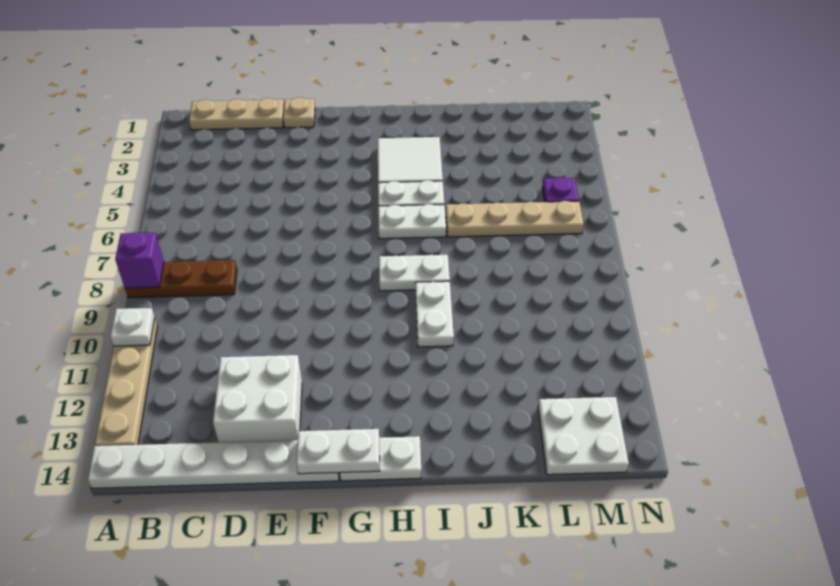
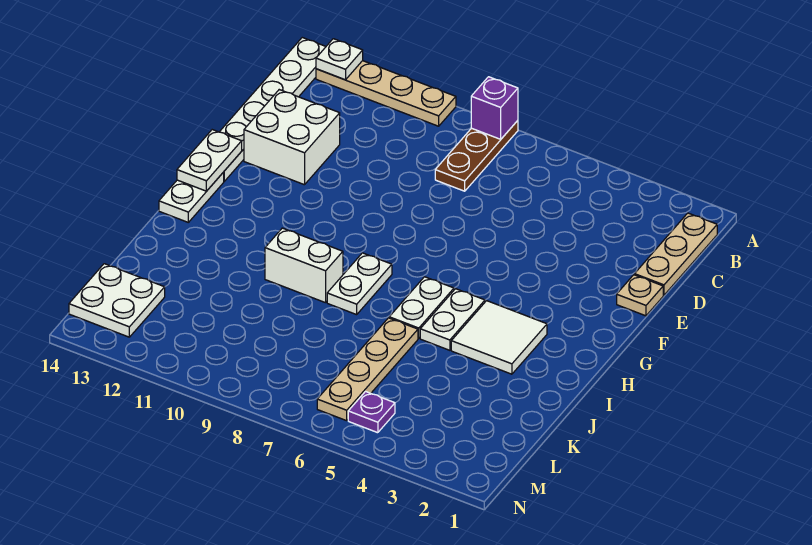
white 1x1 plate [110,308,155,346] -> white 1x1 plate moved to [316,39,363,80]
white 1x2 plate [416,281,454,347] -> white 1x2 brick [265,228,343,303]

